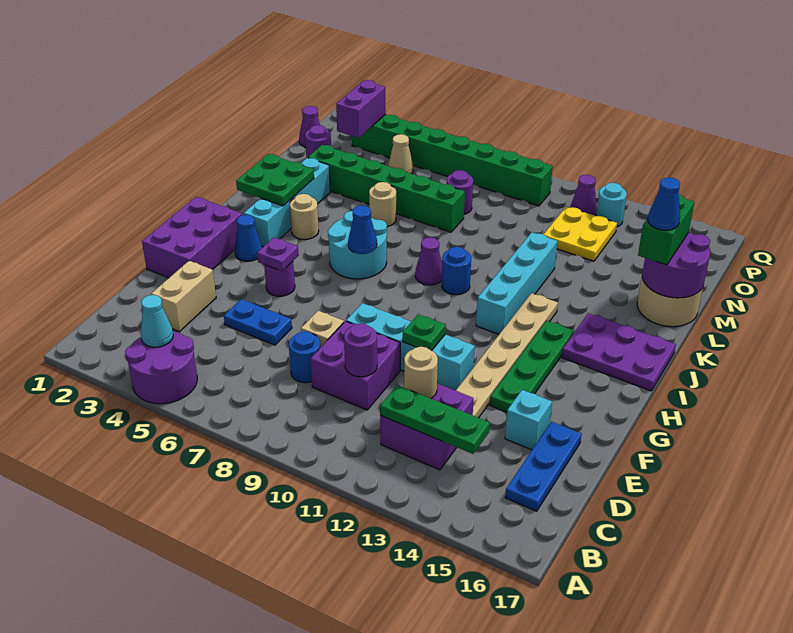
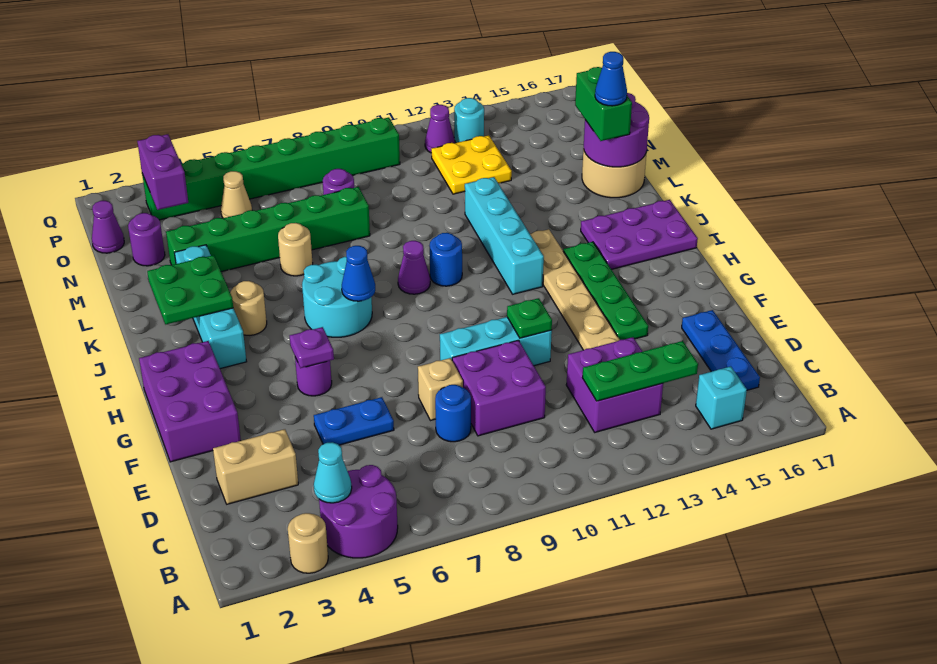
tan 1x2 brick [151,261,216,332] -> tan 1x2 brick turned to [213,429,298,504]
purple 1x1 round brick [344,323,377,377] -> none
tan 1x1 round brick [404,347,438,398] -> tan 1x1 round brick moved to [288,513,328,573]
cyan 1x1 brick [505,390,552,450] -> cyan 1x1 brick moved to [696,366,747,429]
cyan 1x4 brick [346,303,475,390] -> cyan 1x3 brick [440,317,552,366]
blue 1x1 cone [235,215,262,261] -> none

